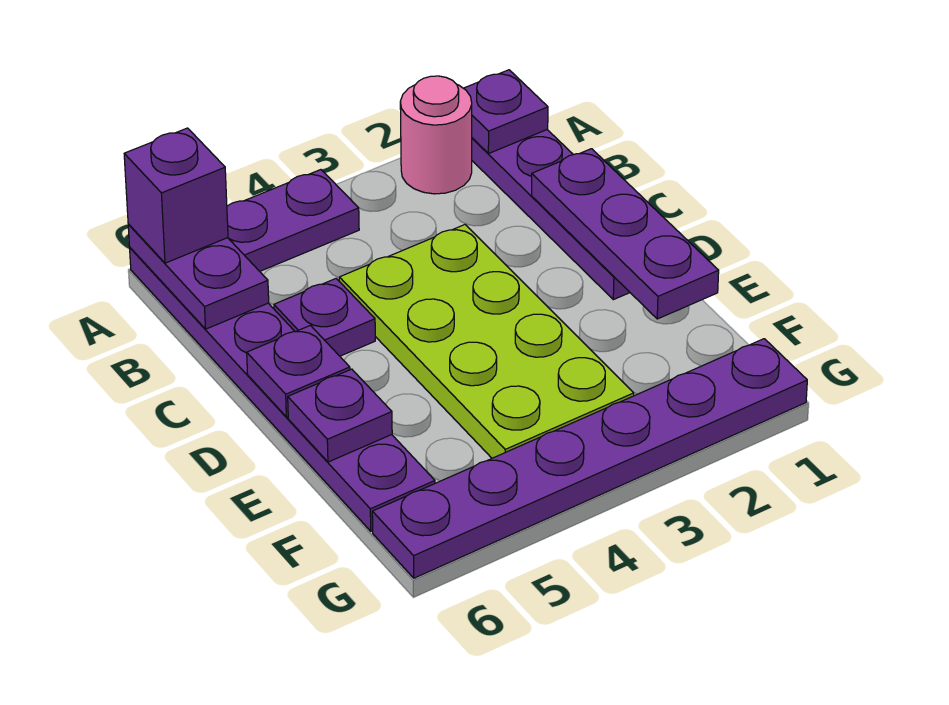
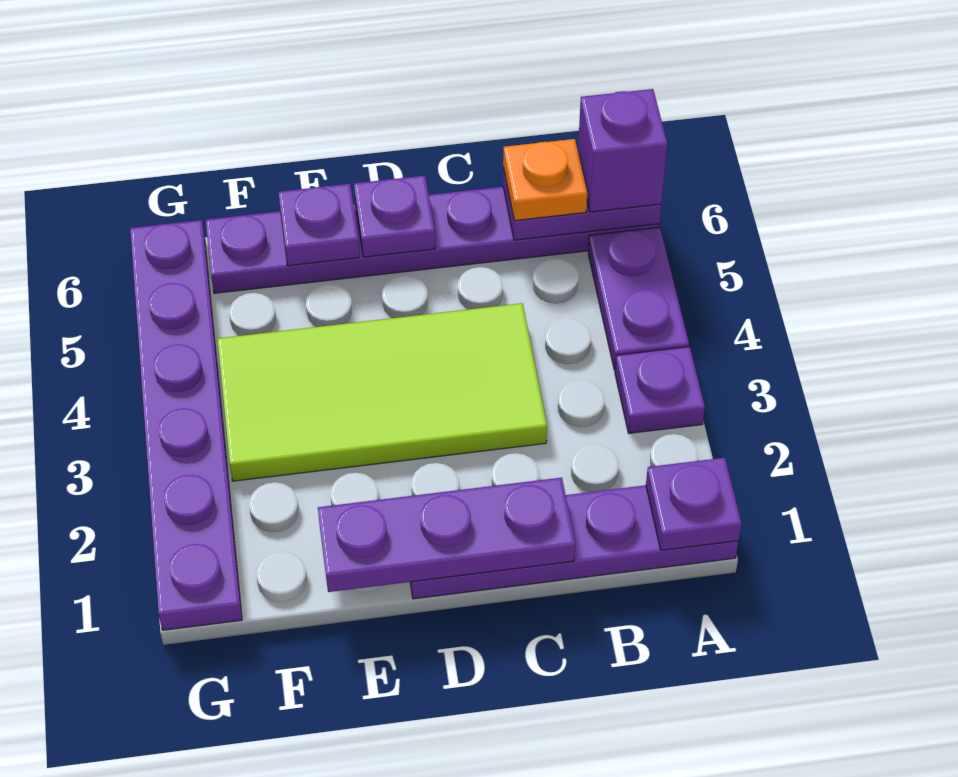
pink 1x1 round brick [400,76,472,194] -> none
none -> orange 1x1 plate [503,139,587,221]
lime 2x4 plate [339,225,634,458] -> lime 2x4 tile [217,303,547,481]
purple 1x1 plate [274,279,375,356] -> purple 1x1 plate moved to [615,347,705,433]

